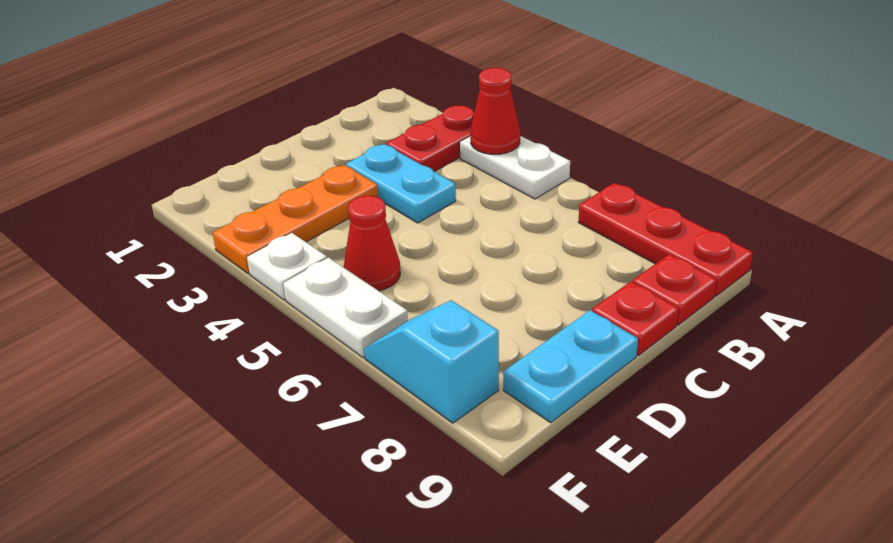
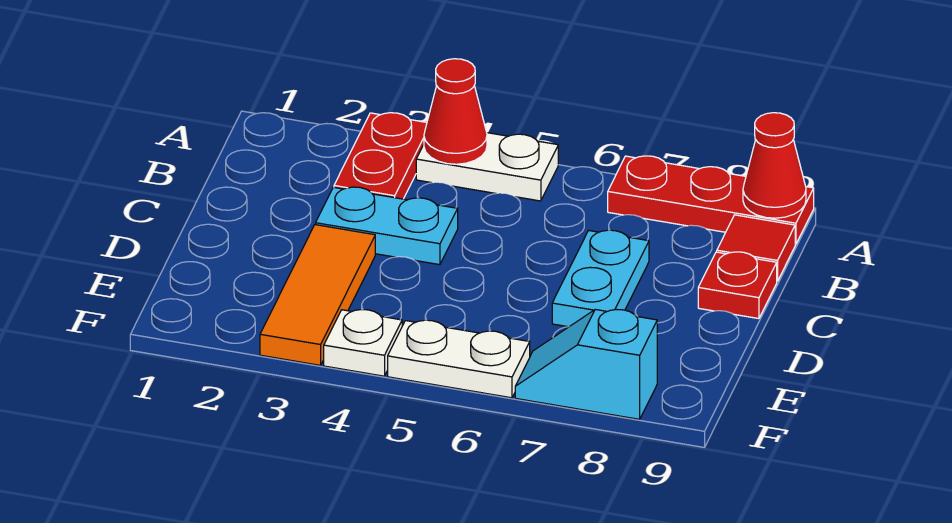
red 1x1 plate [633,254,717,325] -> red 1x1 tile [717,215,795,281]
orange 1x3 plate [213,165,378,274] -> orange 1x3 tile [260,225,375,365]
cyan 1x2 plate [503,310,638,423] -> cyan 1x2 plate moved to [552,230,649,327]
red 1x1 cone [344,196,400,291] -> red 1x1 cone moved to [743,113,806,218]

